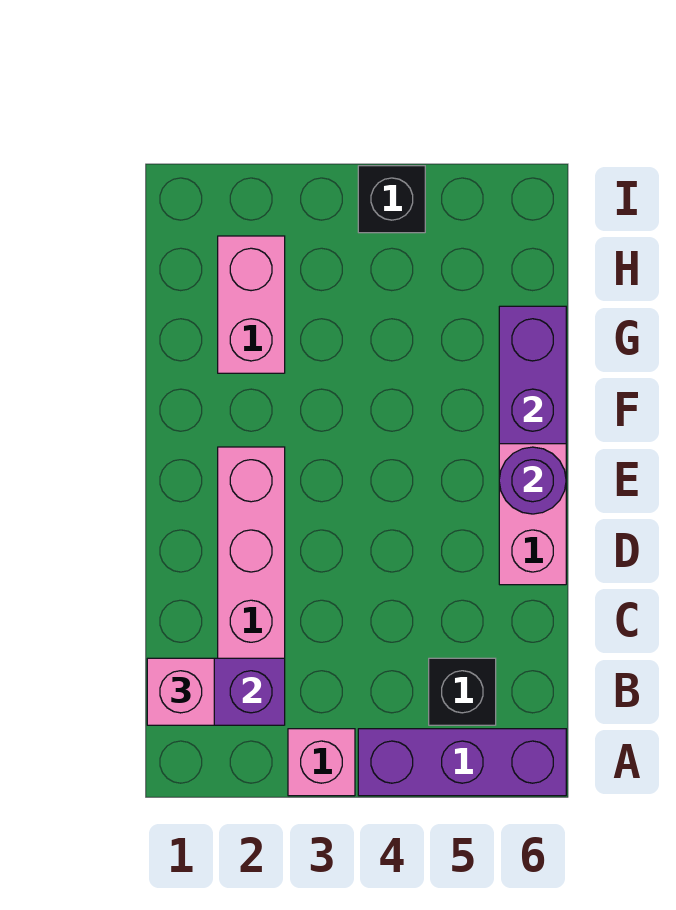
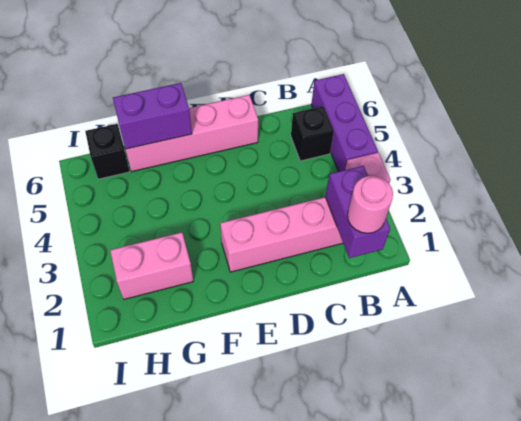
pink 1x1 brick [147,658,214,725] -> pink 1x1 round brick [347,176,393,233]
purple 1x1 round brick [499,447,566,514] -> none
black 1x1 brick [358,166,425,233] -> black 1x1 brick moved to [85,124,130,179]

